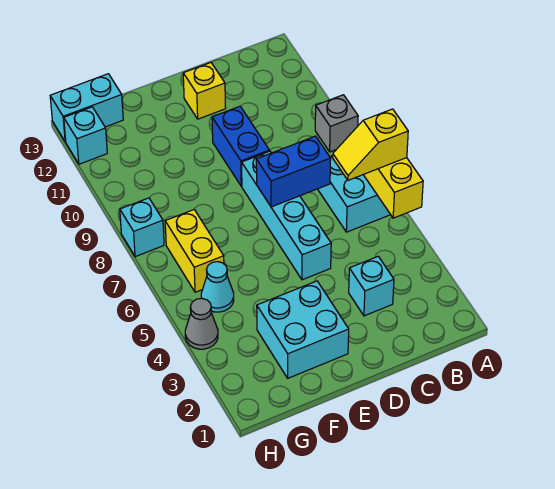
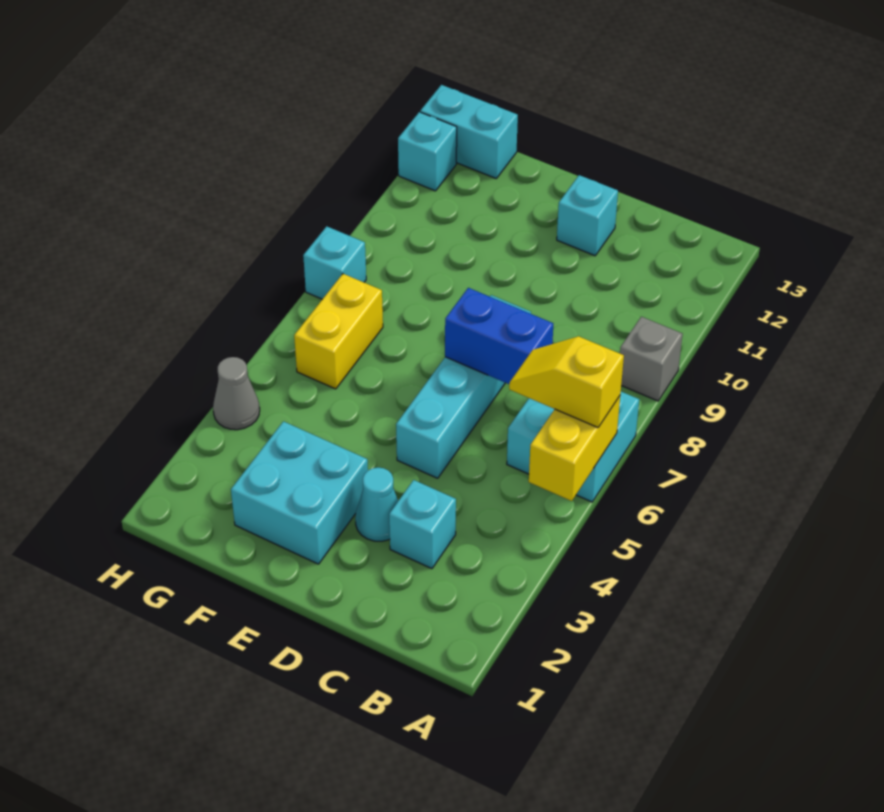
blue 1x2 brick [212,106,269,186] -> none
yellow 1x1 brick [183,63,226,119] -> cyan 1x1 brick [557,175,618,256]
cyan 1x1 cone [201,262,234,312] -> cyan 1x1 cone moved to [355,467,398,541]

